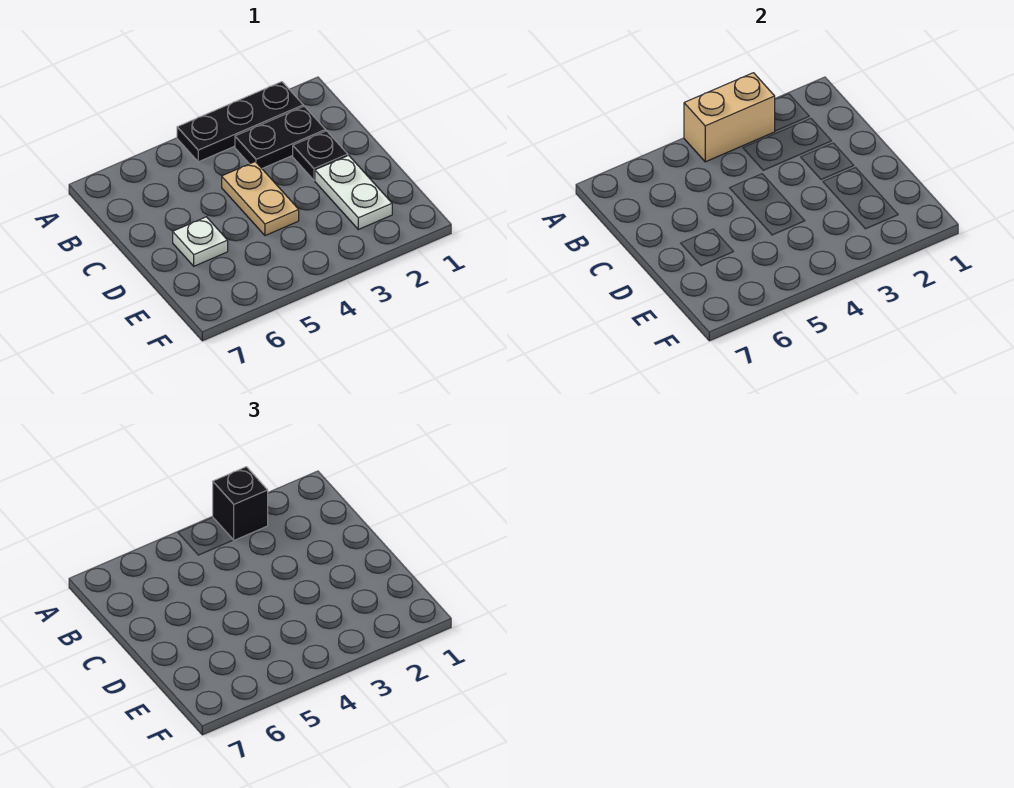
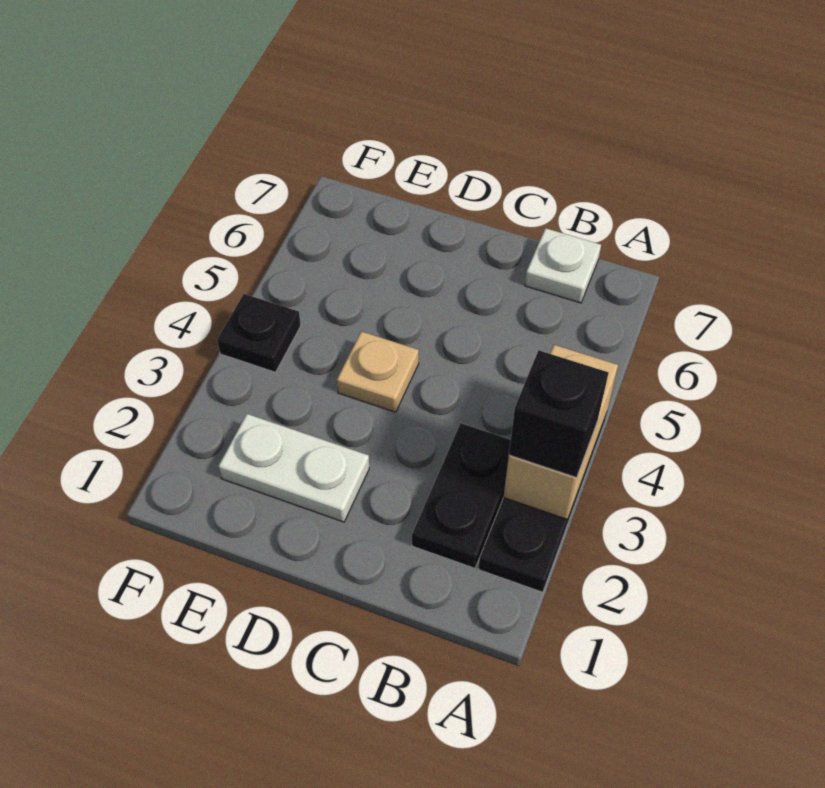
black 1x1 plate [293,131,348,180] -> black 1x1 plate moved to [217,294,301,372]
tan 1x2 plate [222,162,299,236] -> tan 1x1 plate [337,331,419,412]
white 1x1 plate [173,217,228,266] -> white 1x1 plate moved to [525,228,601,303]

